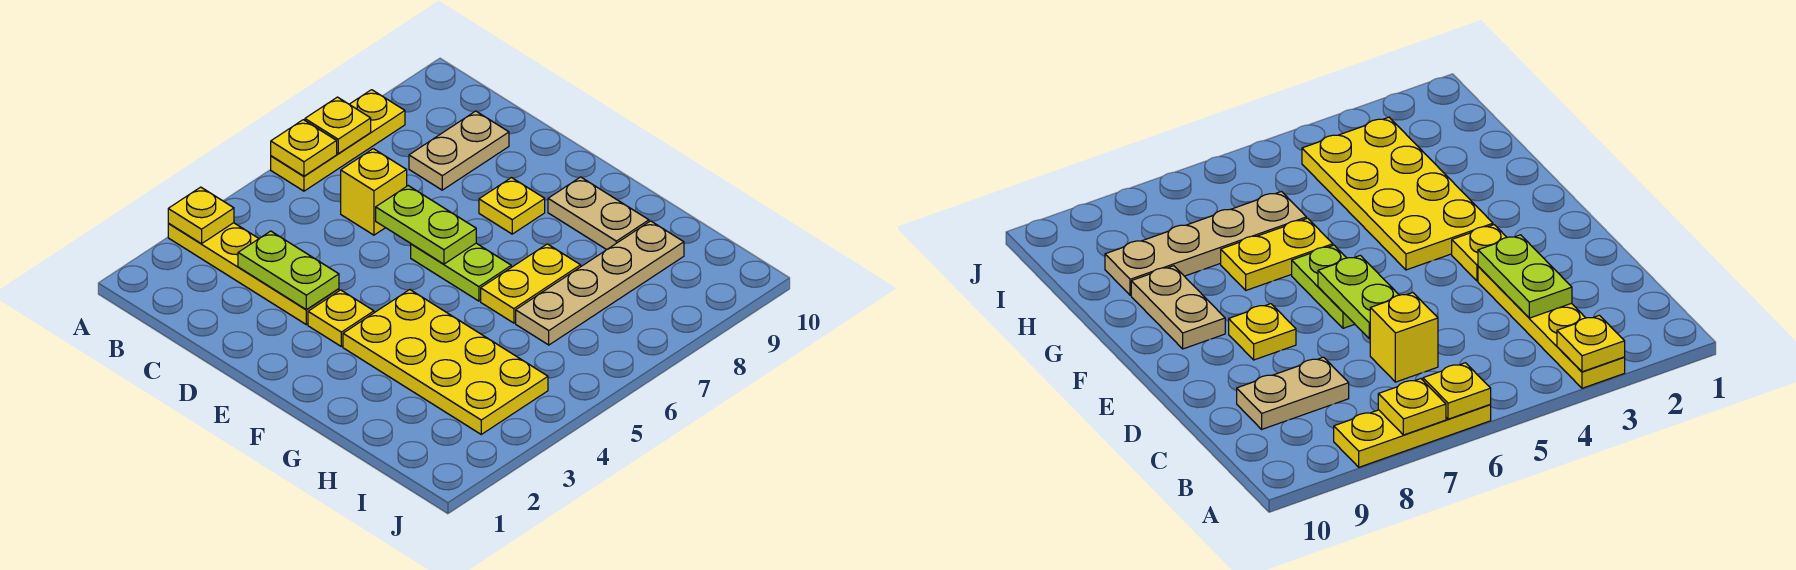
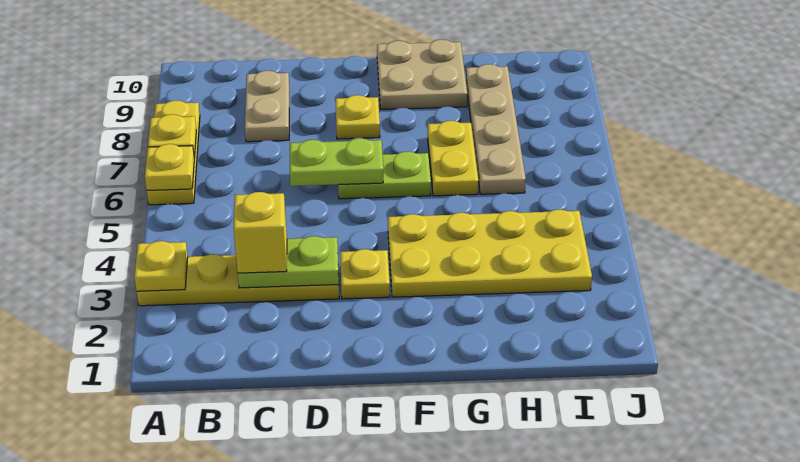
yellow 1x1 brick [341,149,407,235] -> yellow 1x1 brick moved to [233,192,287,273]
tan 1x2 plate [548,177,649,250] -> tan 2x2 plate [377,40,467,109]

